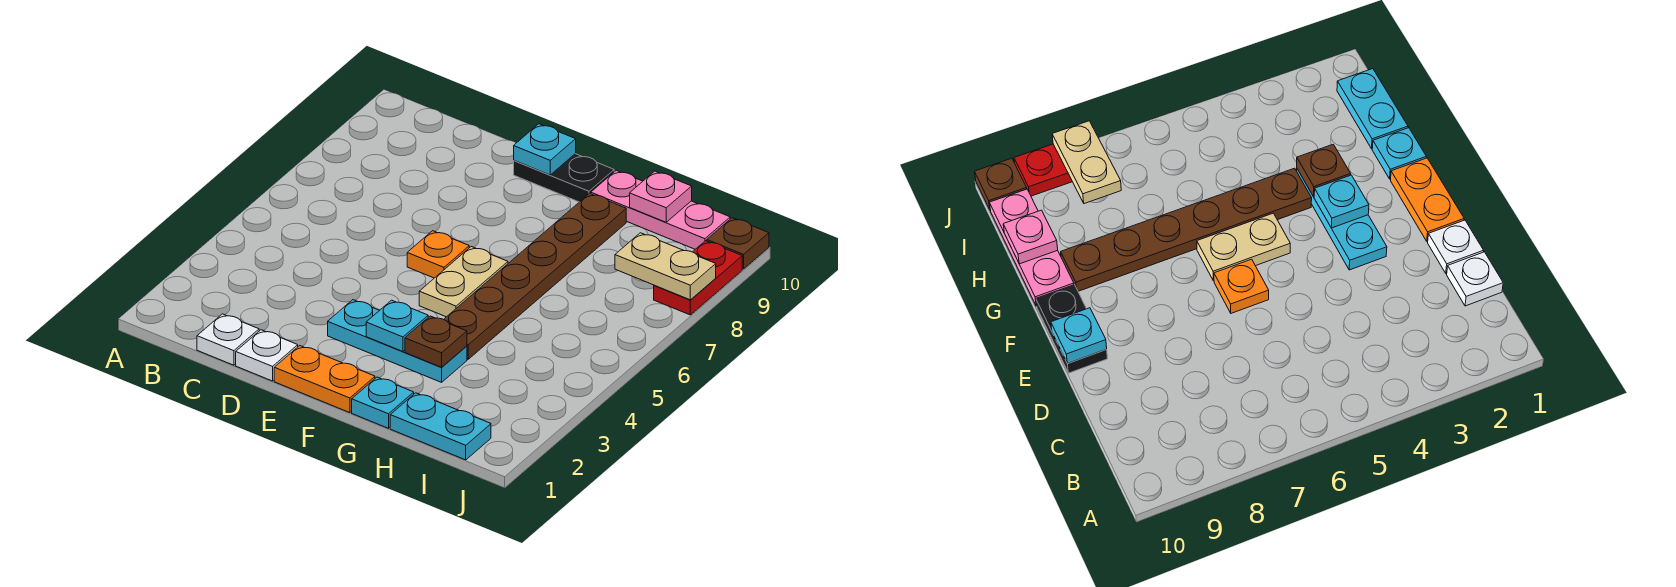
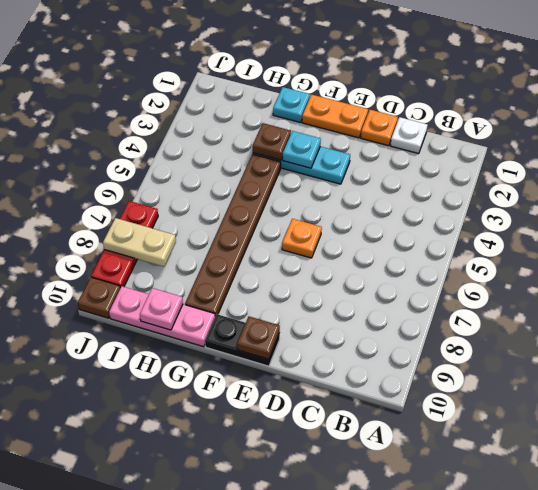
white 1x1 plate [236,330,298,381] -> orange 1x1 plate [361,110,398,146]
cyan 1x1 plate [514,124,576,175] -> brown 1x1 plate [237,317,280,359]
tan 1x2 plate [419,247,508,317] -> none
cyan 1x2 plate [390,393,491,460] -> none
red 1x2 plate [654,241,742,315] -> red 1x3 plate [91,201,158,288]

